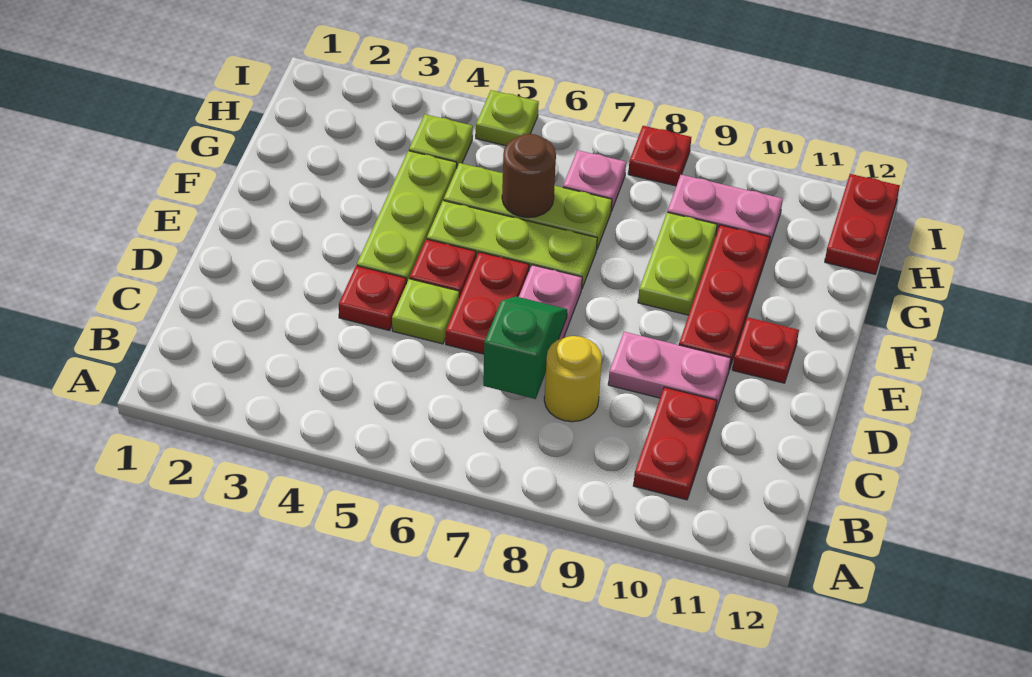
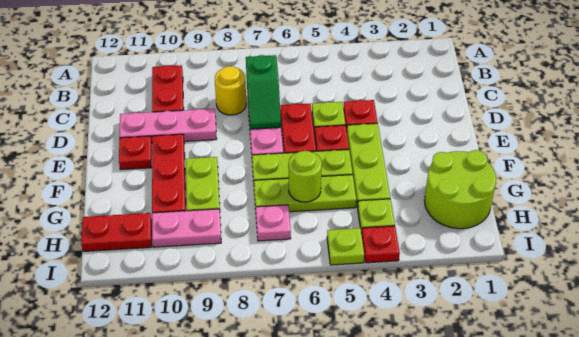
pink 1x2 plate [608,332,731,410] -> pink 1x3 plate [119,109,217,142]
none -> lime 2x2 round brick [424,150,496,229]
brown 1x1 round brick [502,134,556,218] -> lime 1x1 round brick [289,151,322,202]
red 1x2 plate [825,174,900,274] -> red 1x2 plate turned to [81,213,152,251]
red 1x1 plate [628,126,691,186] -> red 1x1 plate moved to [362,226,400,263]

